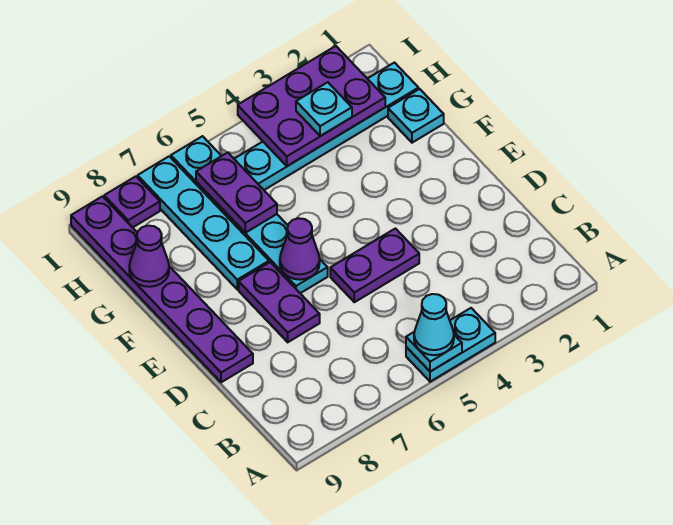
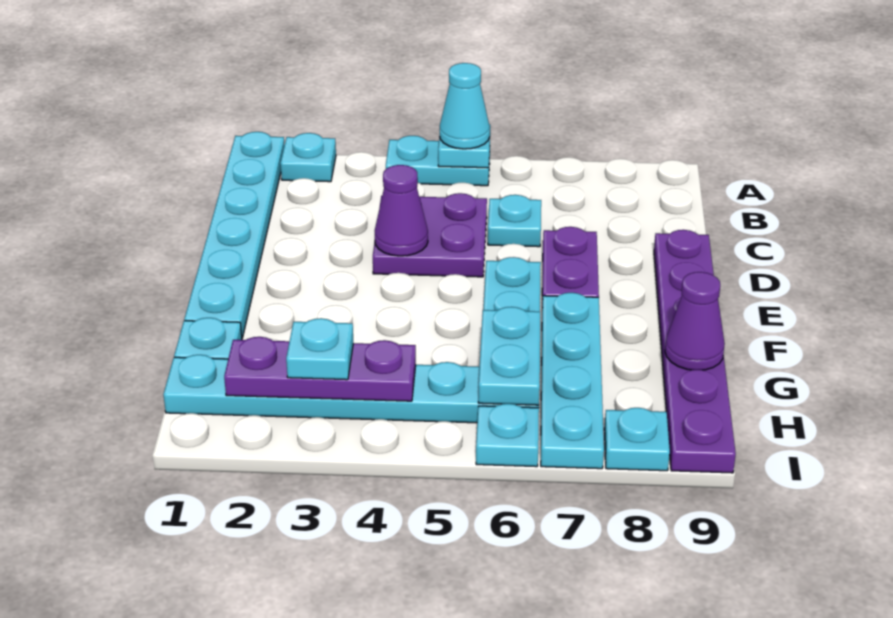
none -> cyan 1x6 plate [184,132,284,338]
none -> cyan 1x1 plate [280,133,336,182]
none -> cyan 1x1 plate [488,195,541,247]
purple 1x2 plate [330,229,419,302] -> purple 2x2 plate [373,193,487,277]
purple 1x1 cone [280,218,320,280] -> purple 1x1 cone moved to [375,165,428,256]
purple 1x2 plate [196,152,277,233] -> cyan 1x2 plate [478,307,540,405]
purple 2x3 plate [238,46,385,166] -> purple 1x3 plate [224,337,416,401]
purple 1x1 plate [104,176,160,228] -> cyan 1x1 plate [604,408,670,471]

